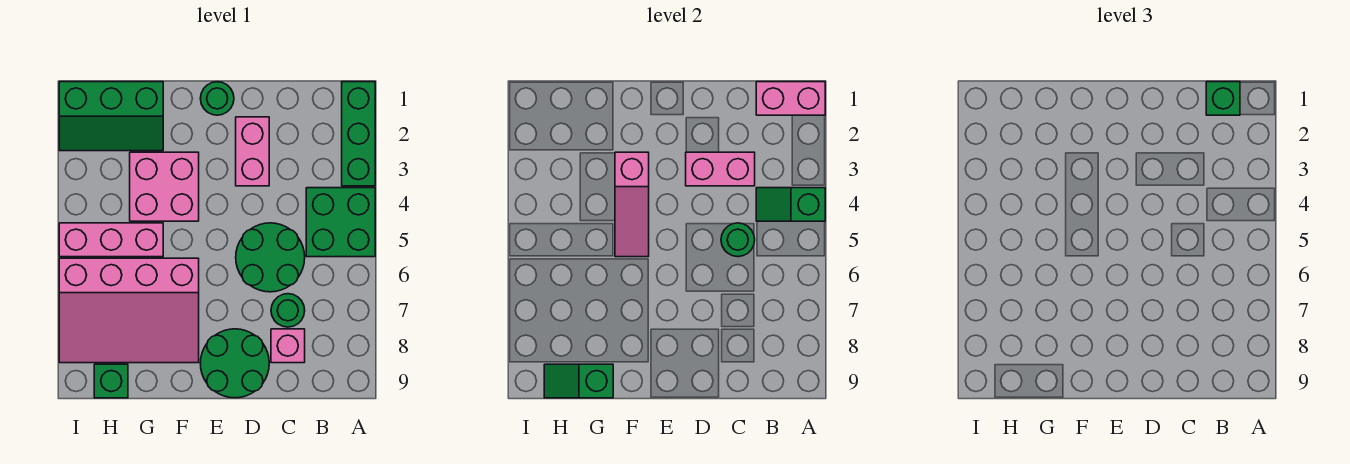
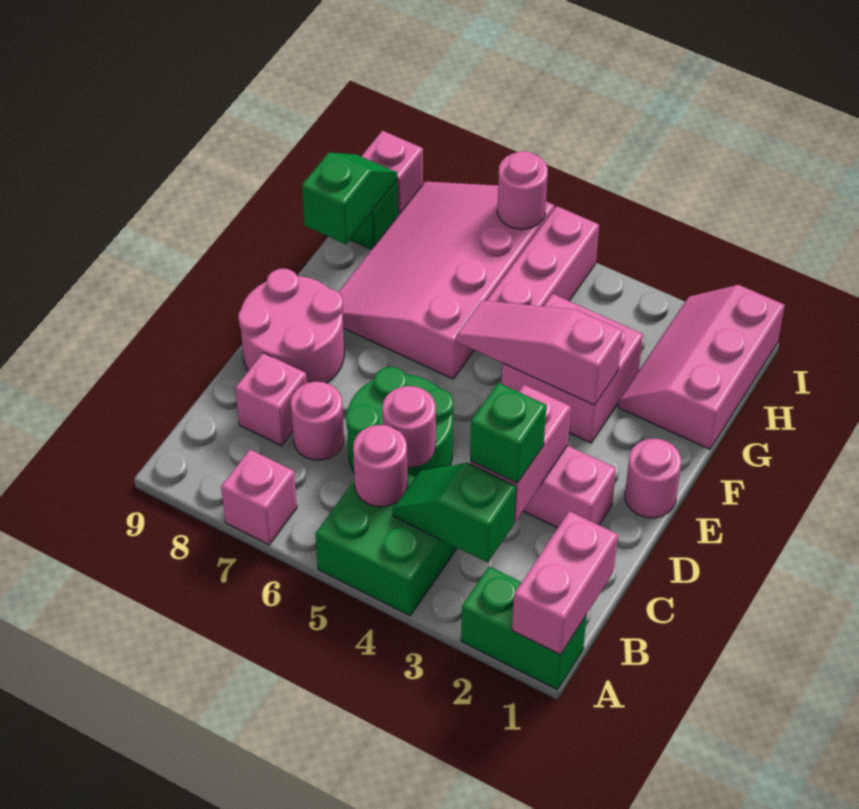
green 1x3 brick [342,82,375,186] -> green 1x2 brick [461,567,587,690]
green 1x2 slope [756,188,825,221] -> green 1x2 slope turned to [392,463,516,563]
none -> pink 1x1 brick [221,450,297,545]
green 1x1 brick [1206,82,1240,115] -> green 1x1 brick moved to [470,383,546,483]
none -> pink 1x1 round brick [353,425,408,507]
green 1x1 round brick [721,223,755,257] -> pink 1x1 round brick [382,386,436,467]
green 1x1 round brick [271,294,305,327] -> pink 1x1 round brick [291,382,344,460]
green 2x2 round brick [200,329,269,398] -> pink 2x2 round brick [238,269,344,383]
green 1x1 round brick [200,82,234,115] -> pink 1x1 round brick [625,439,681,518]
green 2x3 slope [59,82,163,151] -> pink 2x3 slope [618,285,785,449]
none -> pink 1x1 round brick [497,151,548,229]
none -> pink 1x1 brick [361,131,423,215]

